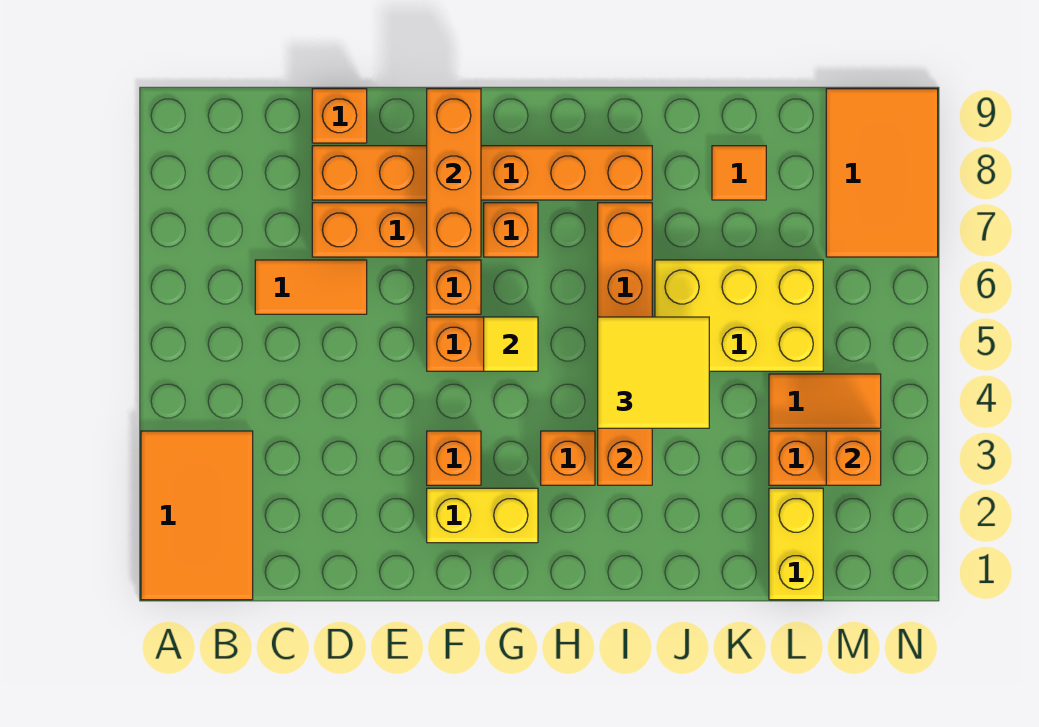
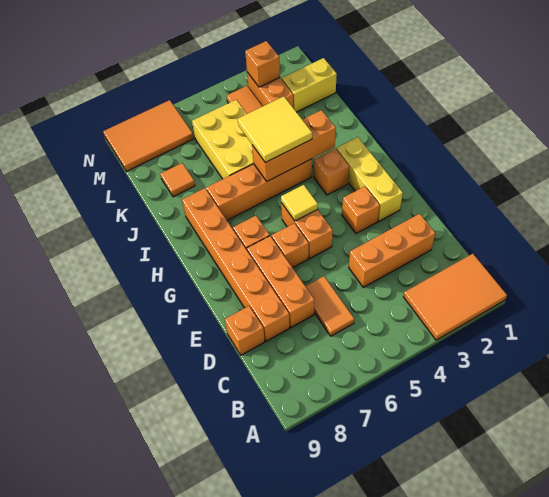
yellow 1x2 brick [427,488,538,543] -> yellow 1x3 brick [336,137,403,221]
orange 1x3 brick [427,89,481,257] -> orange 1x3 brick moved to [349,214,435,287]

